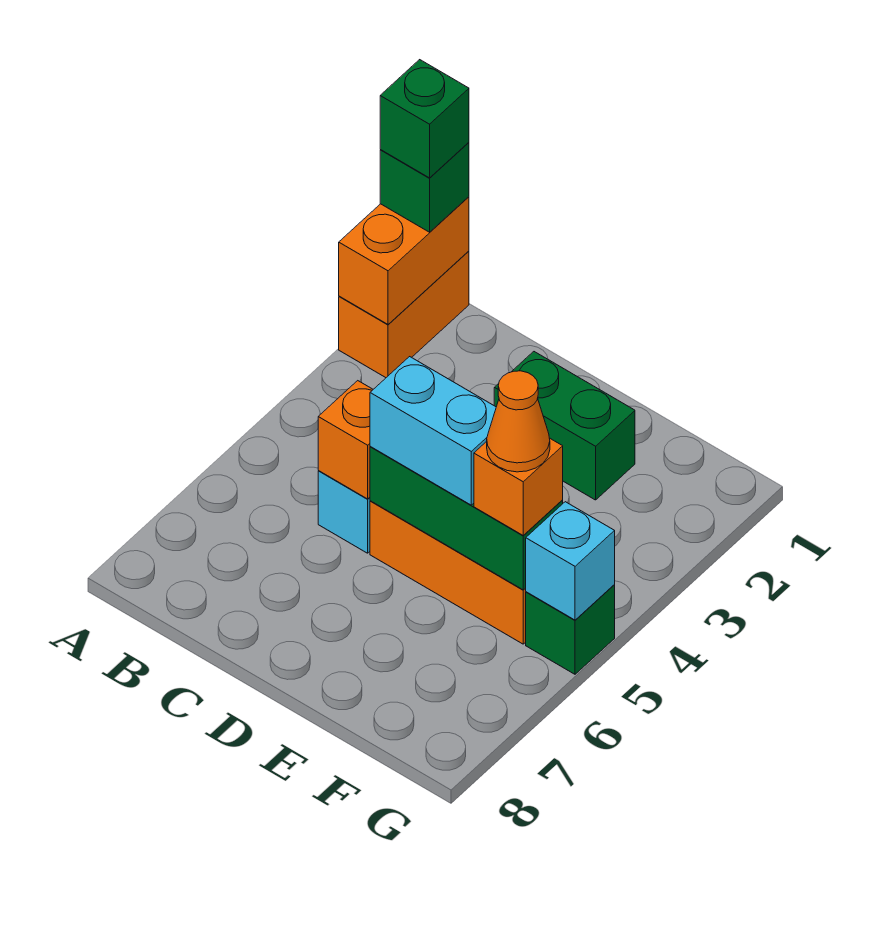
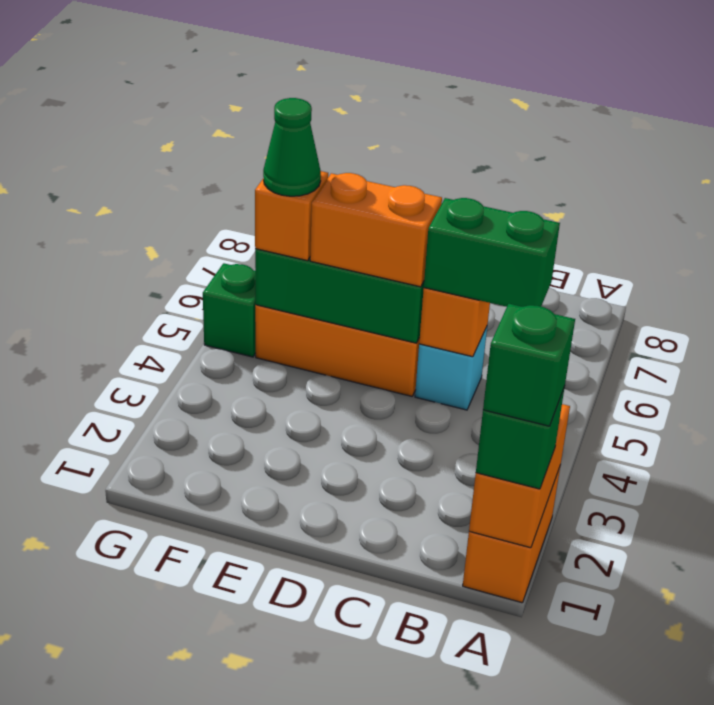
green 1x2 brick [494,352,635,500] -> green 1x2 brick moved to [424,198,560,307]
cyan 1x2 brick [370,357,496,505] -> orange 1x2 brick [310,173,442,287]
orange 1x1 cone [487,371,550,472] -> green 1x1 cone [263,98,321,196]
cyan 1x1 brick [526,502,615,620] -> none

